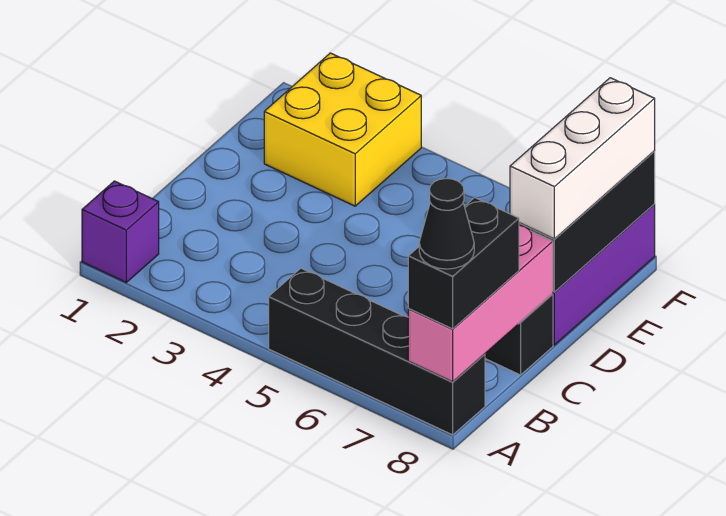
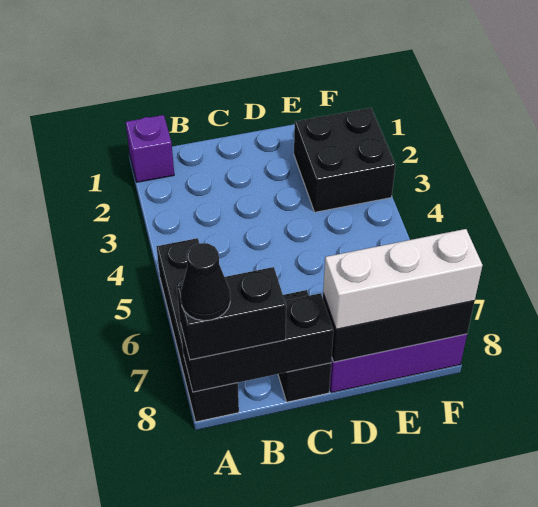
pink 1x3 brick [408,225,553,382] -> black 1x3 brick [180,293,334,392]
yellow 2x2 brick [264,53,421,206] -> black 2x2 brick [294,108,395,212]

